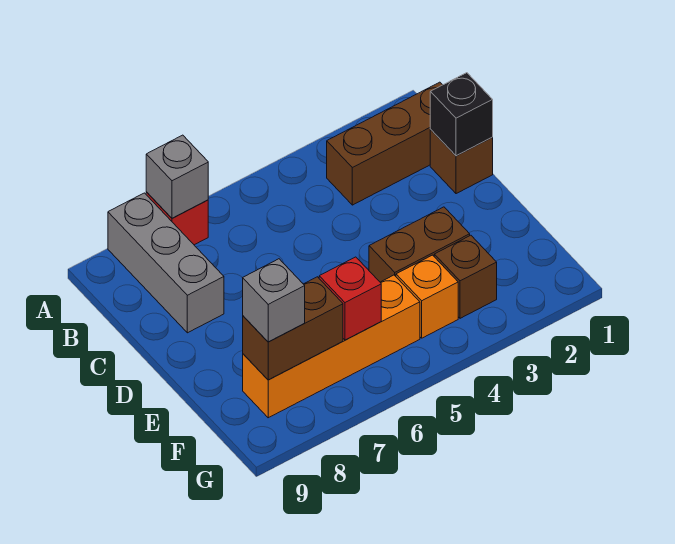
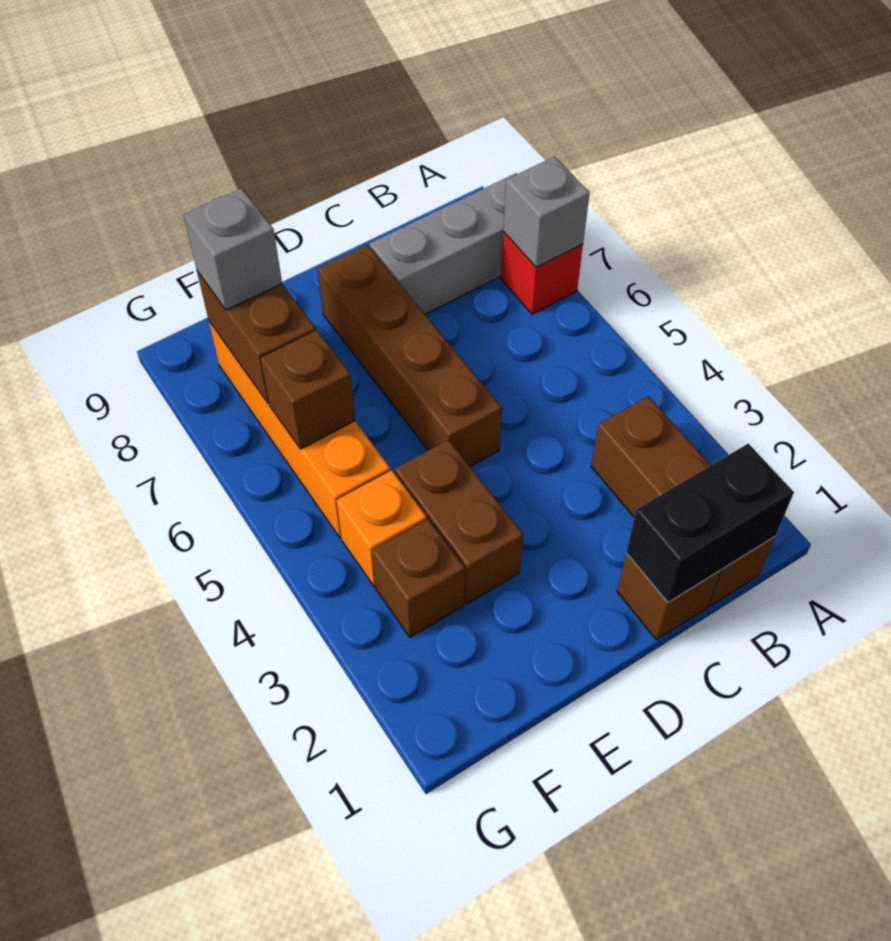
black 1x1 brick [430,73,493,156] -> black 1x2 brick [626,443,794,602]
none -> brown 1x4 brick [317,245,502,466]
red 1x1 brick [319,257,381,340] -> brown 1x1 brick [260,330,355,449]

